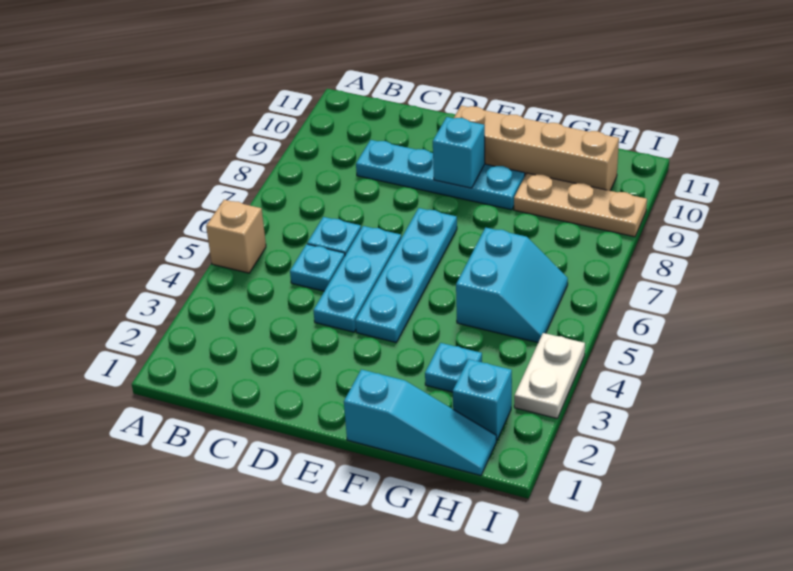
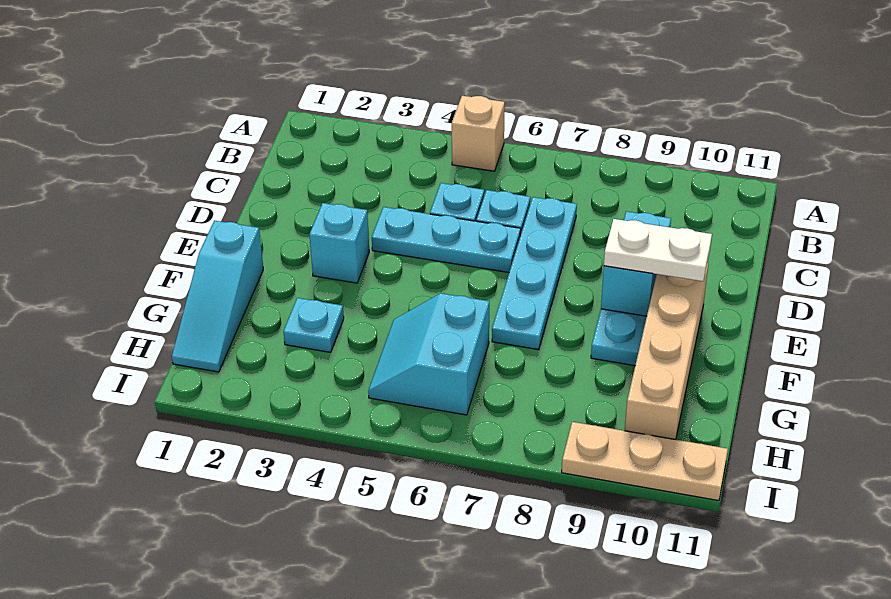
cyan 1x4 plate [355,208,457,342] -> cyan 1x4 plate turned to [492,197,577,350]
cyan 2x2 slope [456,227,568,343] -> cyan 2x2 slope turned to [368,293,489,415]
tan 1x3 plate [514,173,647,237] -> tan 1x3 plate turned to [562,422,728,501]
cyan 1x1 brick [453,359,512,441] -> cyan 1x1 brick moved to [309,203,369,283]
white 1x2 plate [514,333,585,418] -> white 1x2 plate moved to [604,219,712,281]

